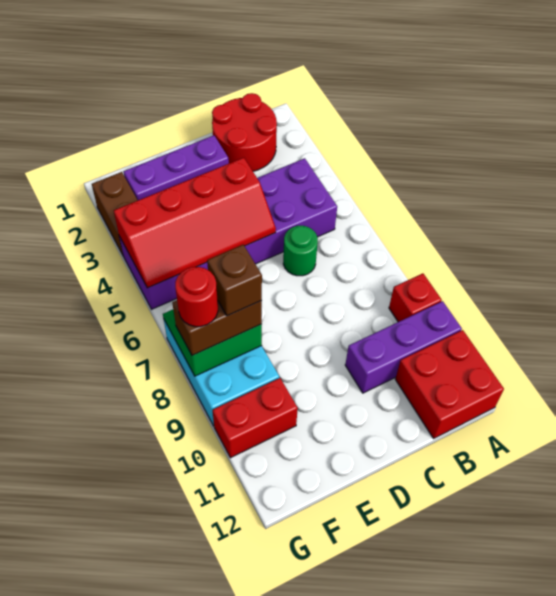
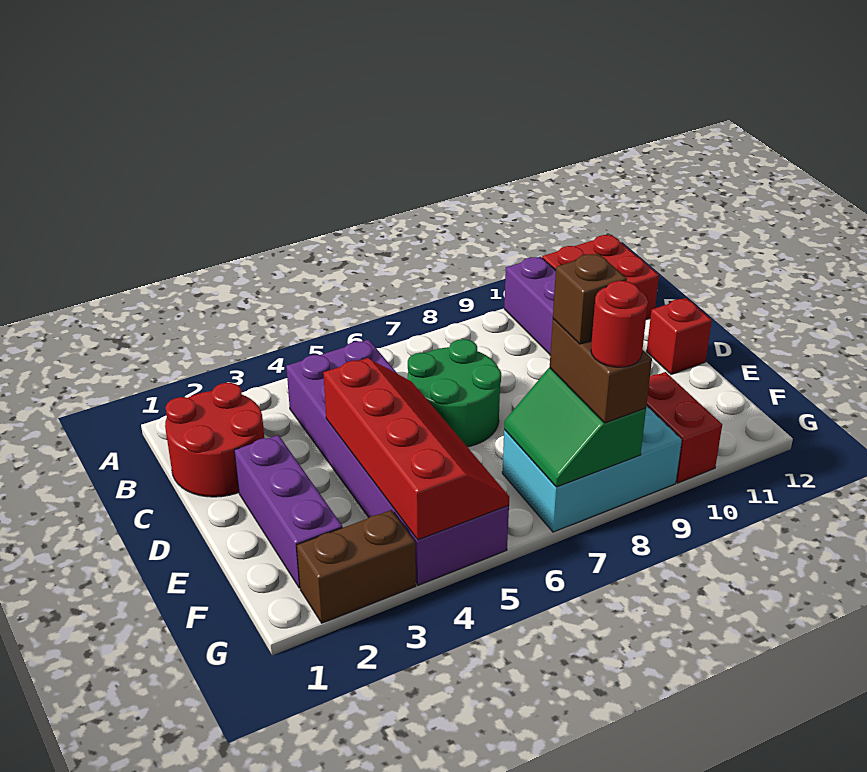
red 1x1 brick [389,273,442,322] -> red 1x1 brick moved to [647,298,712,374]
green 1x1 round brick [283,226,318,276] -> green 2x2 round brick [408,339,501,447]

